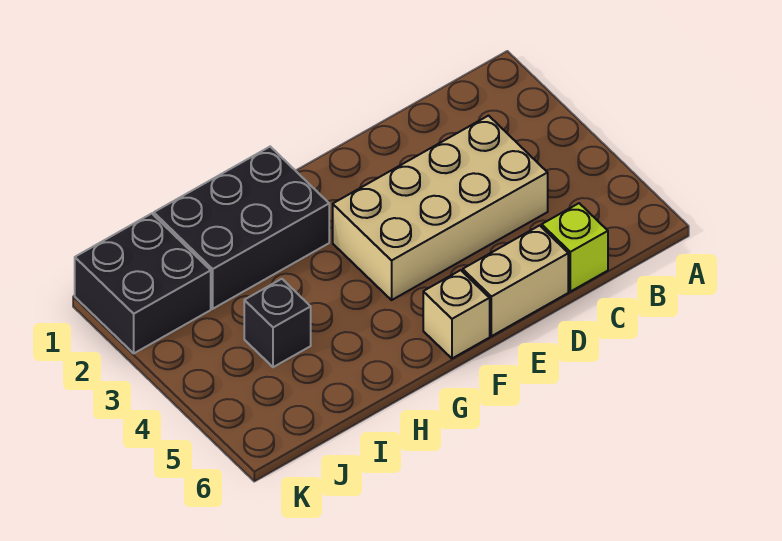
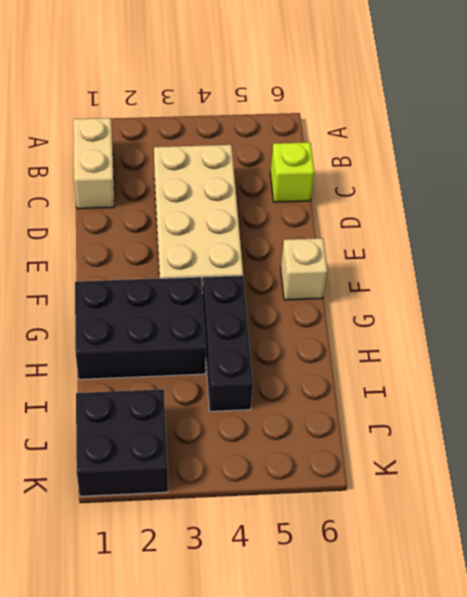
tan 1x2 brick [463,225,568,336] -> tan 1x2 brick moved to [73,118,114,209]
black 2x3 brick [154,147,329,309] -> black 2x3 brick turned to [75,277,206,379]
black 1x1 brick [244,279,311,367] -> black 1x3 brick [202,275,253,411]

